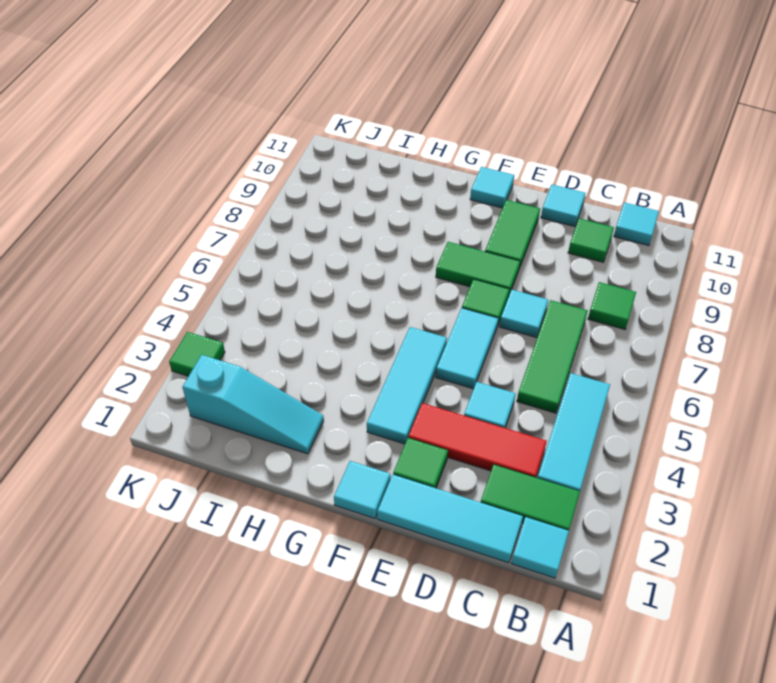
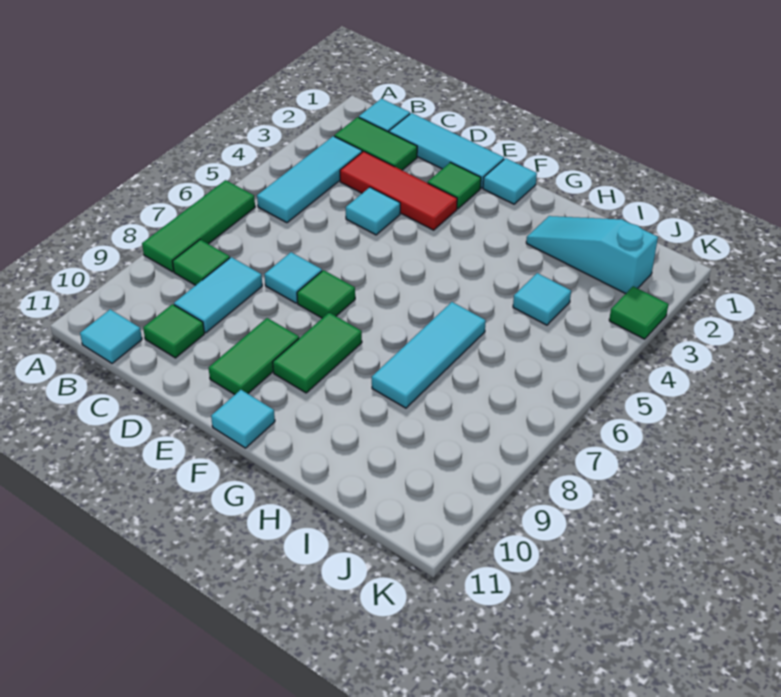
green 1x3 tile [517,300,588,413] -> green 1x3 tile moved to [142,180,255,272]
cyan 1x1 tile [541,185,585,227] -> cyan 1x1 tile moved to [513,273,571,325]
cyan 1x2 tile [436,308,498,389] -> cyan 1x2 tile moved to [174,257,262,333]
green 1x2 tile [436,242,520,295] -> green 1x2 tile turned to [273,313,362,393]
cyan 1x3 tile [367,327,447,444] -> cyan 1x3 tile moved to [372,302,486,408]

